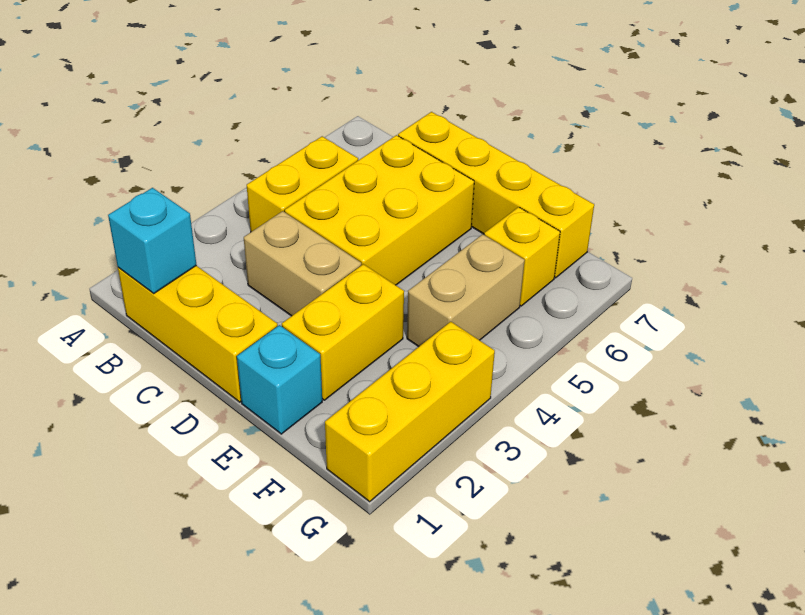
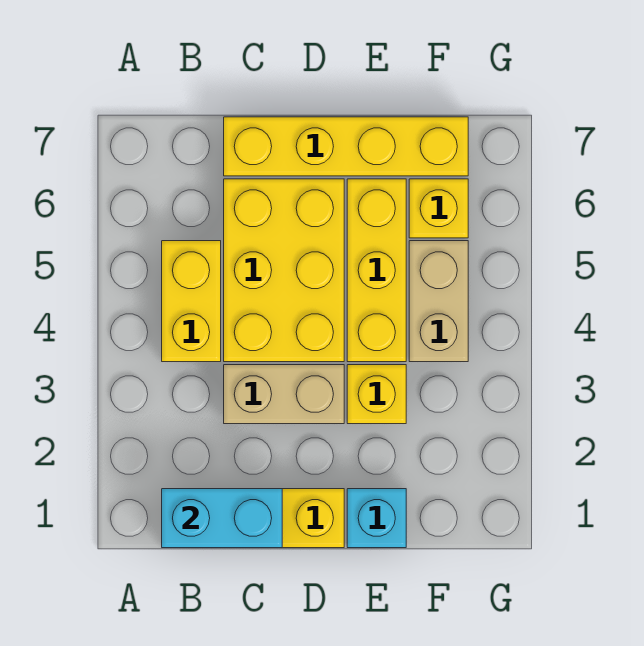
cyan 1x1 brick [108,188,196,294] -> cyan 1x2 brick [162,489,282,548]
yellow 1x2 brick [282,264,404,400] -> yellow 1x1 brick [347,365,406,424]
yellow 1x3 brick [325,322,495,502] -> yellow 1x3 brick moved to [347,179,406,362]

